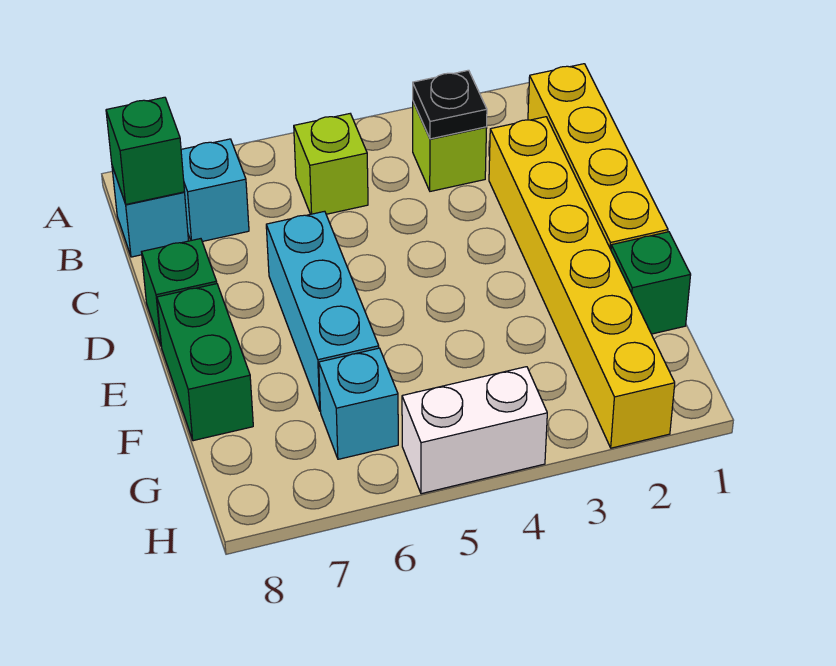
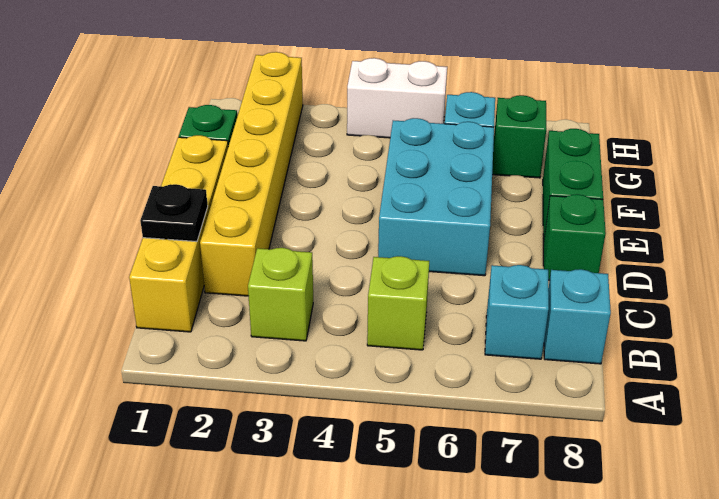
black 1x1 plate [413,70,487,139] -> black 1x1 plate moved to [140,184,208,242]
green 1x1 brick [106,97,185,204] -> green 1x1 brick moved to [492,95,546,178]
cyan 1x3 brick [266,211,379,411] -> cyan 2x3 brick [378,118,494,276]

